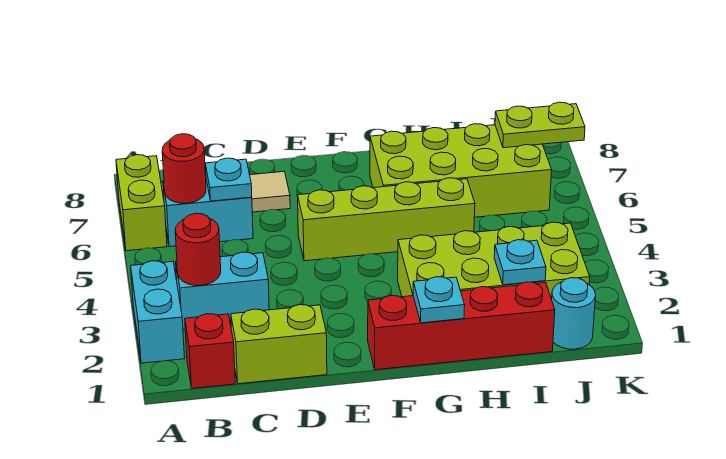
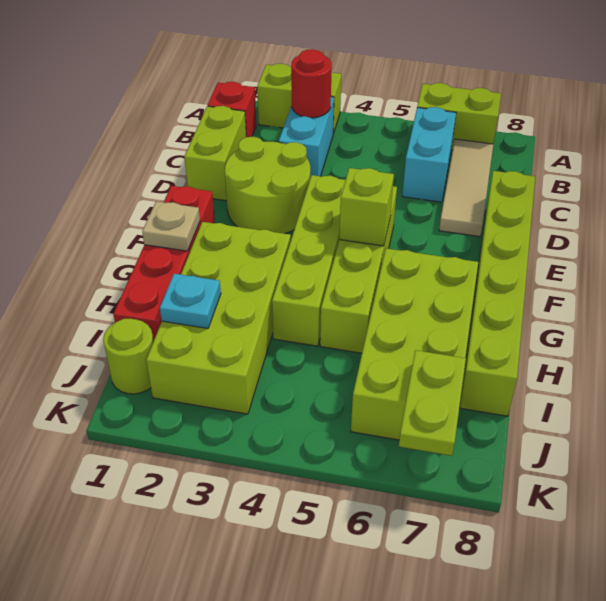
cyan 1x2 brick [131,261,185,363] -> lime 1x2 brick [257,64,341,134]
red 1x1 round brick [162,134,206,203] -> none
cyan 1x1 plate [205,158,252,201] -> none
none -> lime 2x2 round brick [225,137,310,234]
none -> lime 1x6 brick [460,171,535,416]
none -> lime 1x4 brick [272,175,345,346]
none -> lime 1x1 brick [339,168,394,246]
cyan 1x1 plate [413,277,465,323] -> tan 1x1 plate [142,202,200,251]
cyan 1x1 round brick [552,278,596,349] -> lime 1x1 round brick [103,319,153,394]

